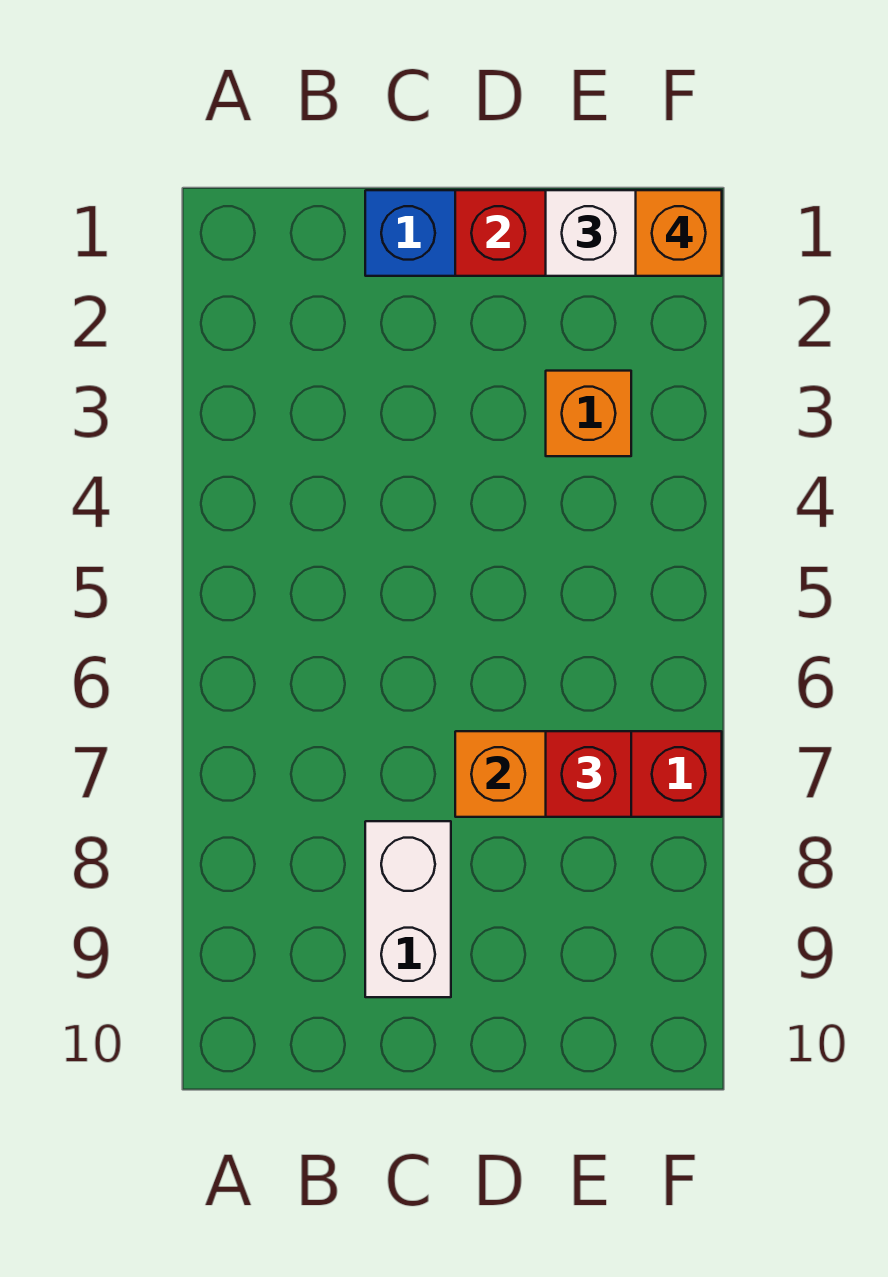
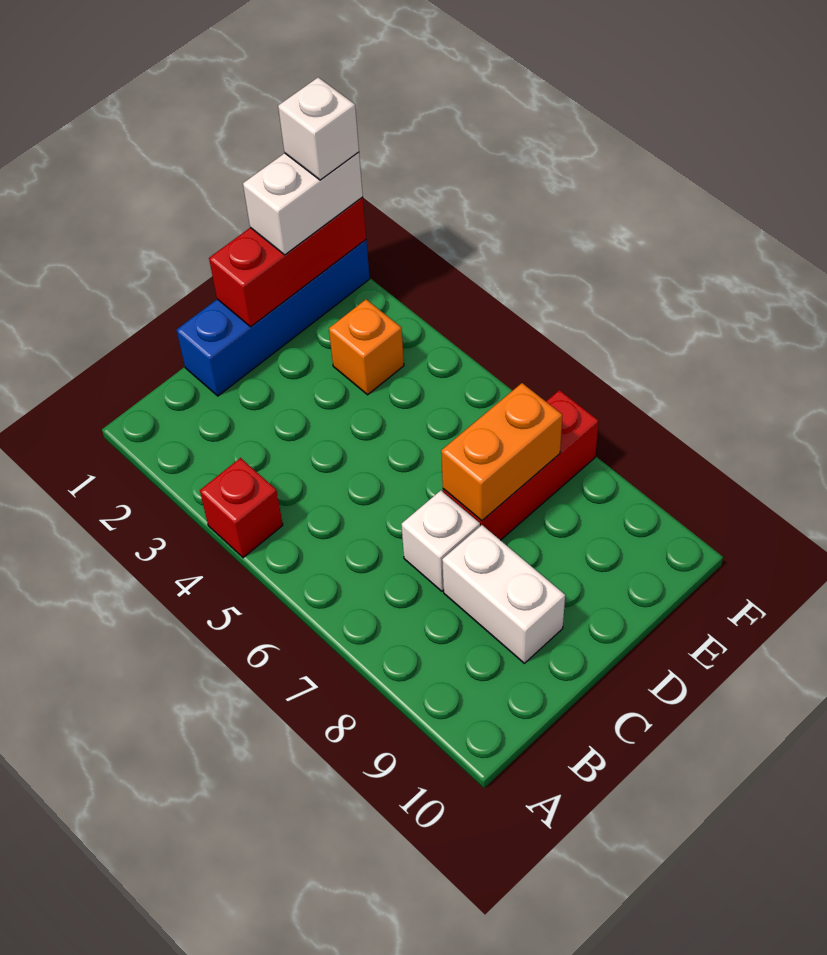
none -> white 1x1 brick [401,490,480,591]
red 1x1 brick [546,731,631,817] -> red 1x1 brick moved to [200,458,283,558]
orange 1x1 brick [636,190,722,276] -> white 1x1 brick [278,77,359,180]

